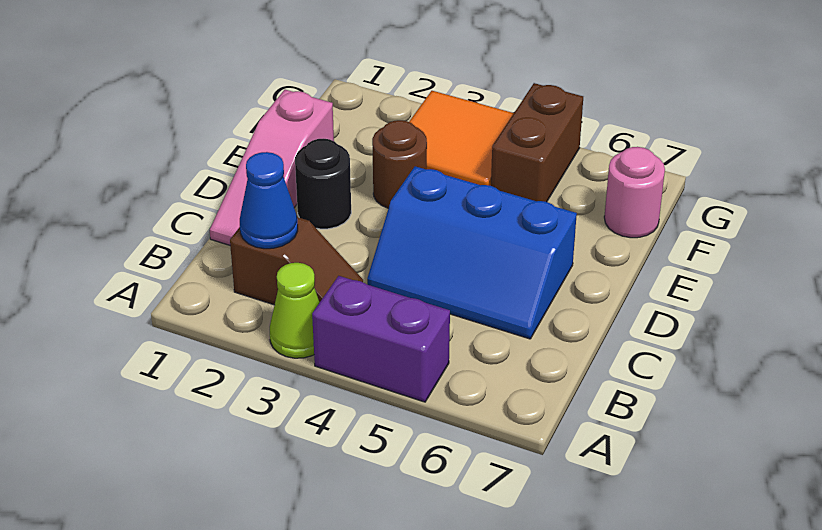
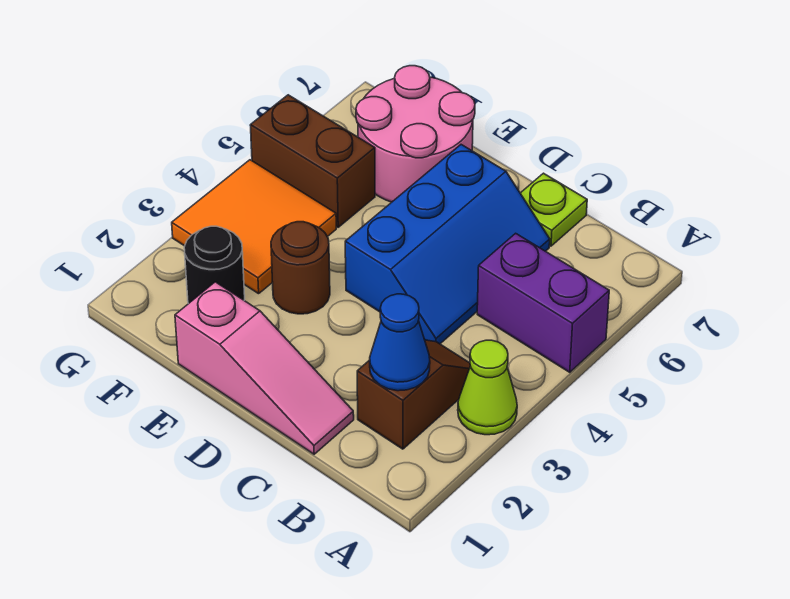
purple 1x2 brick [312,276,450,402] -> purple 1x2 brick turned to [477,233,609,372]
none -> lime 1x1 plate [520,173,587,246]
black 1x1 round brick [295,139,351,229] -> black 1x1 round brick moved to [184,226,245,304]
pink 1x1 round brick [604,147,665,238] -> pink 2x2 round brick [356,66,475,202]

